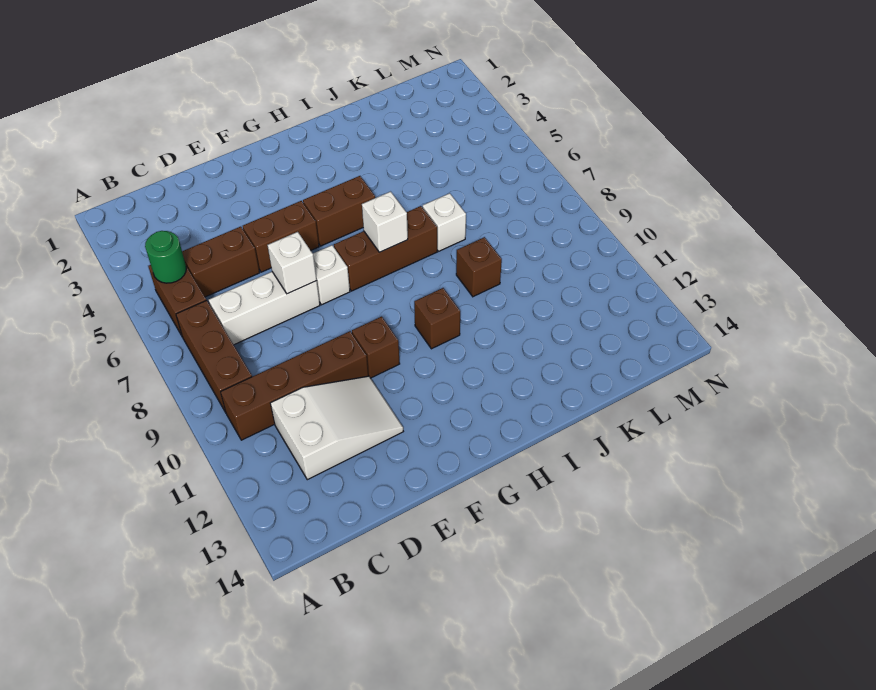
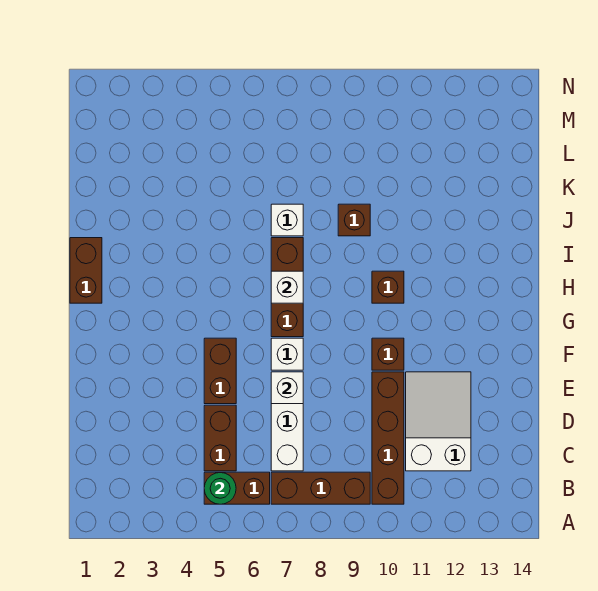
brown 1x2 brick [303,176,375,246] -> brown 1x2 brick moved to [70,238,102,303]

